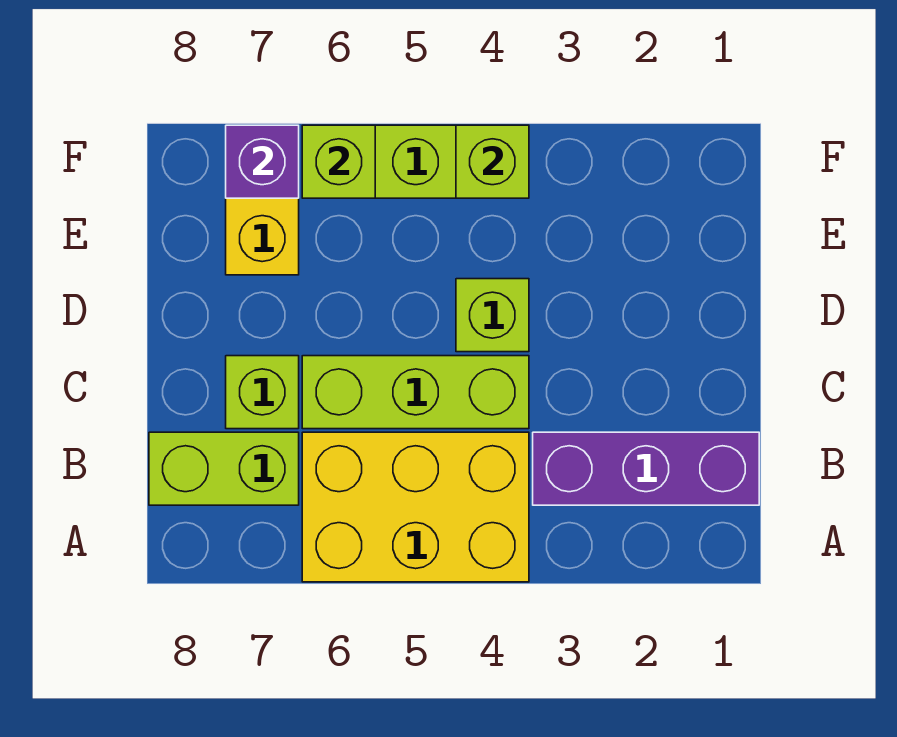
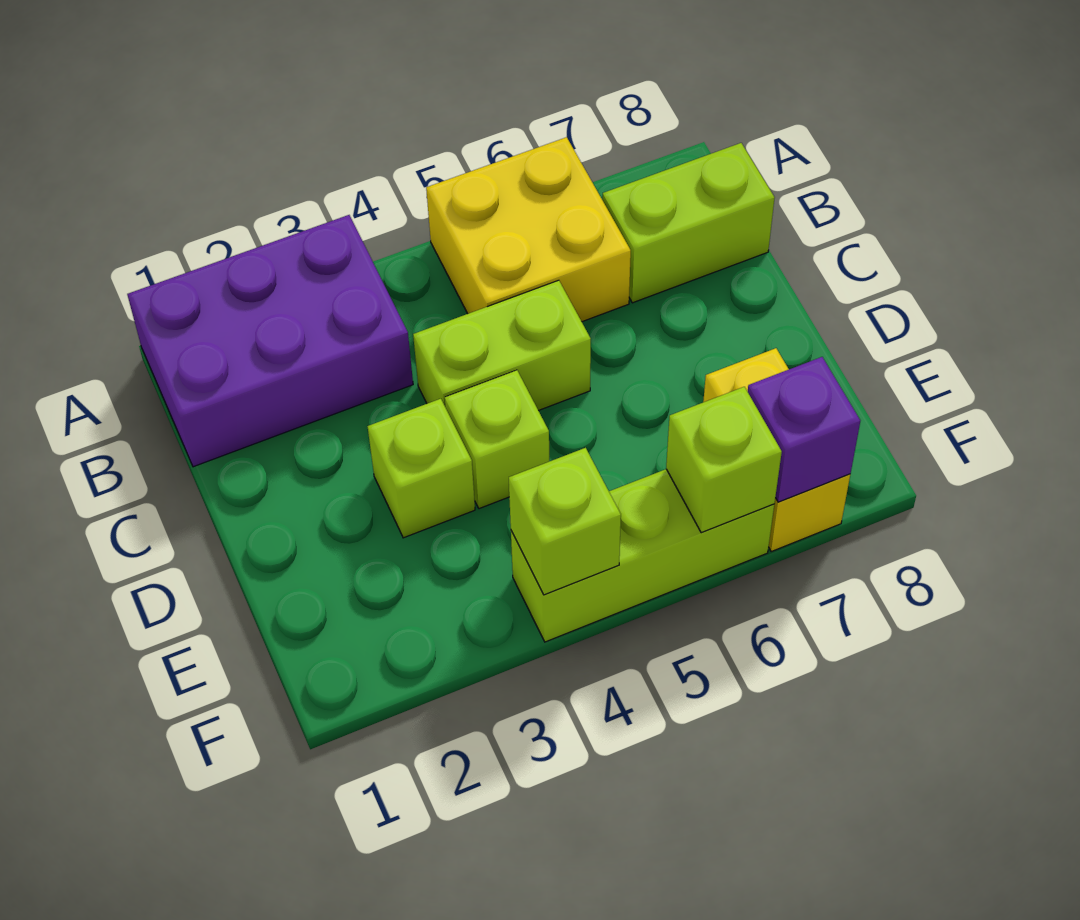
yellow 2x3 brick [302,432,529,582] -> yellow 2x2 brick [426,137,631,322]
purple 1x3 brick [533,432,759,505] -> purple 2x3 brick [127,215,413,467]
lime 1x3 brick [302,356,529,429] -> lime 1x2 brick [413,280,591,411]
lime 1x1 brick [226,356,299,429] -> lime 1x1 brick moved to [367,399,475,538]

